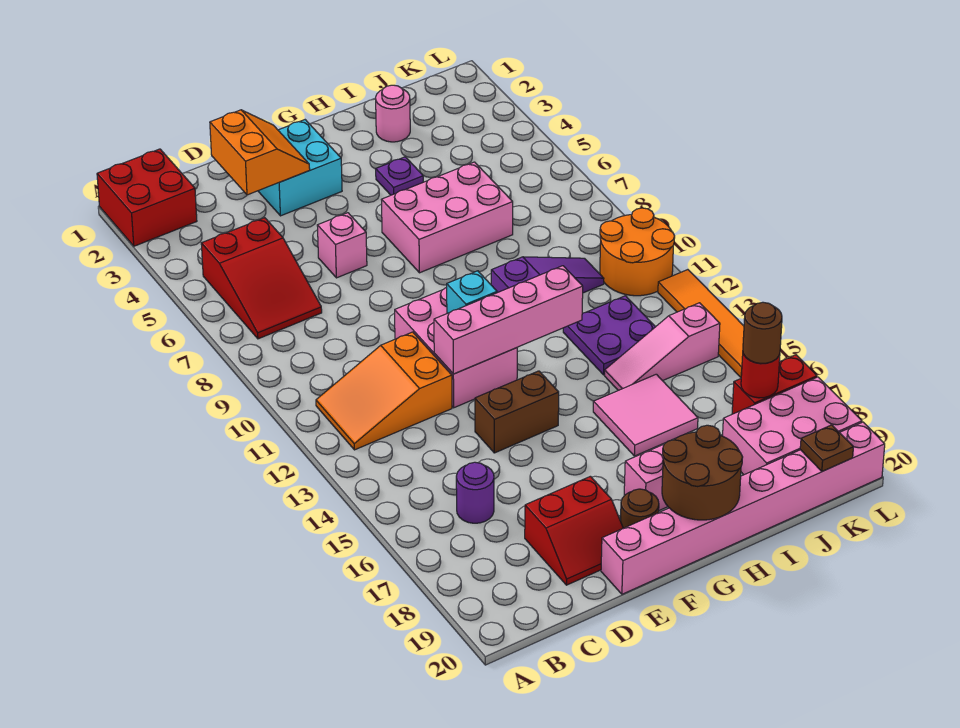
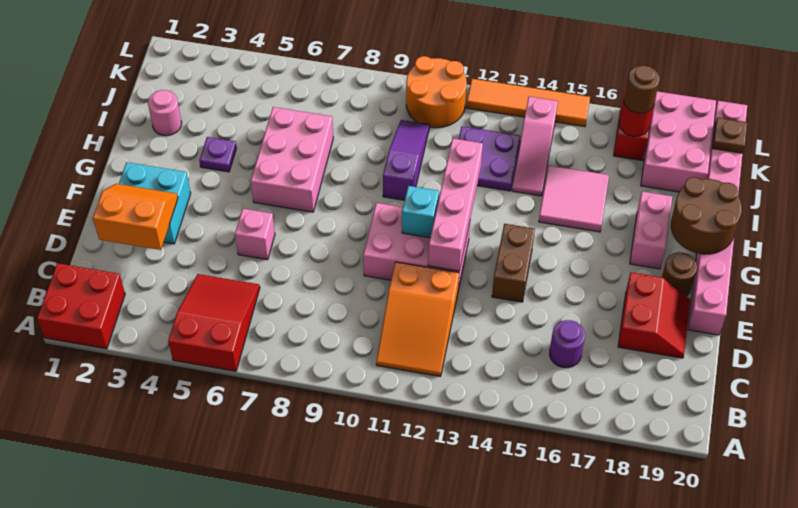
red 2x3 slope [201,218,322,339] -> red 2x3 slope turned to [168,274,260,371]

